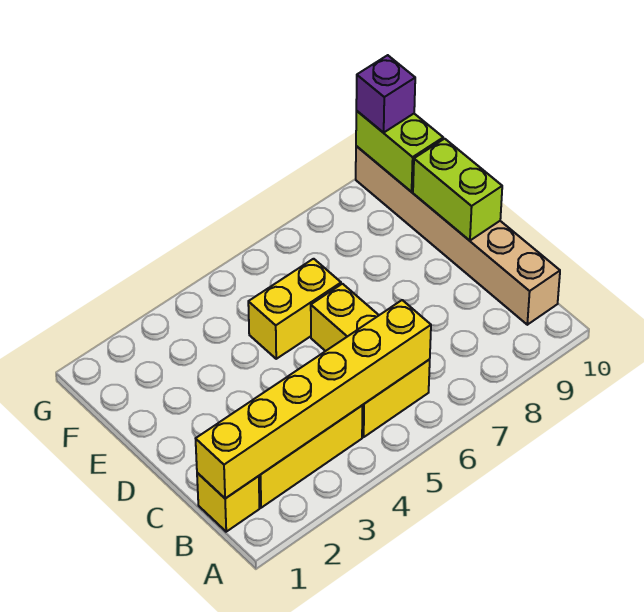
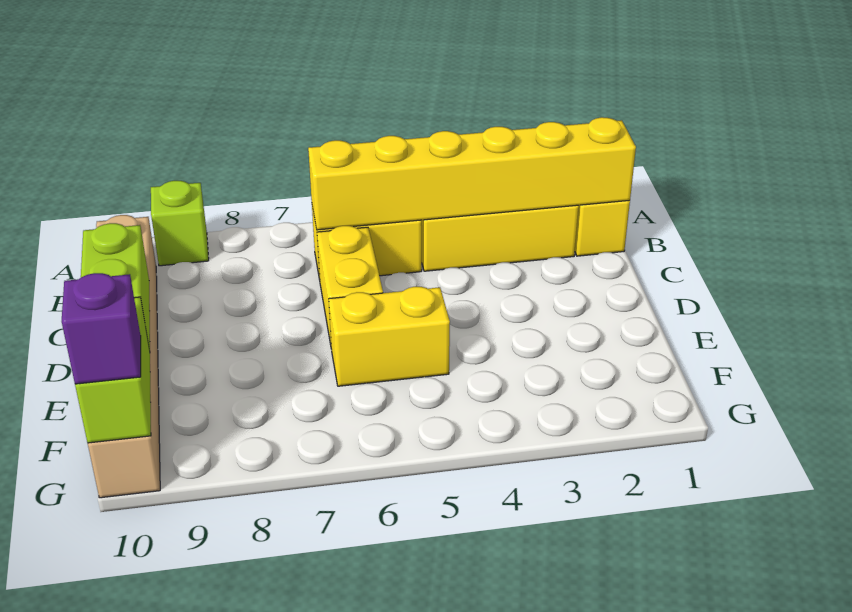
none -> lime 1x1 brick [151,181,209,266]

